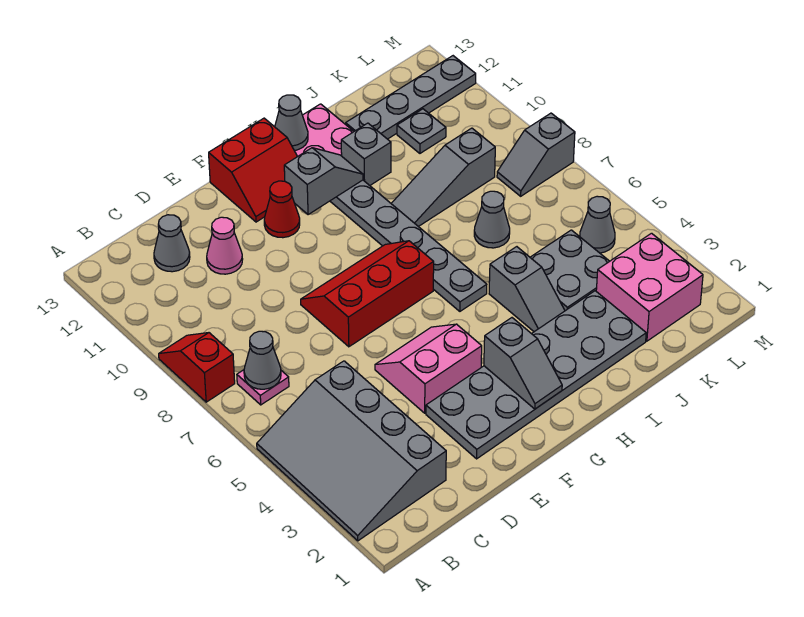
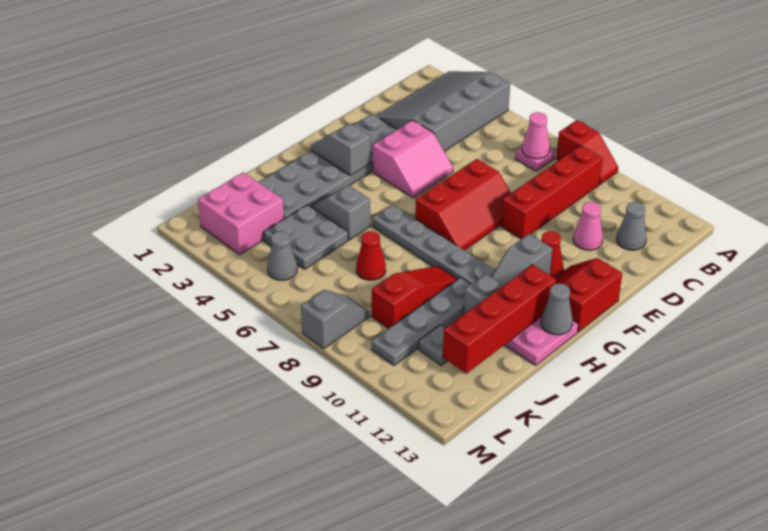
grey 3x4 slope [257,361,446,541] -> grey 3x4 slope turned to [376,71,510,151]
grey 1x1 cone [244,331,281,389] -> pink 1x1 cone [522,112,550,159]
none -> red 1x4 brick [501,146,603,239]
none -> red 1x4 brick [443,264,556,374]
grey 1x3 slope [391,128,495,227] -> red 1x3 slope [372,266,458,329]
grey 1x1 cone [474,191,510,248] -> red 1x1 cone [356,231,386,280]
grey 1x4 plate [346,56,476,139] -> grey 1x4 plate moved to [372,277,471,366]

